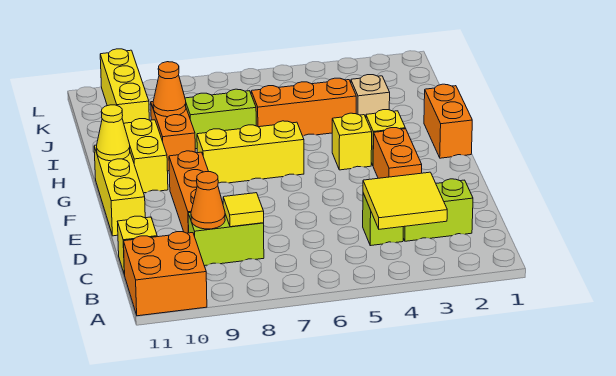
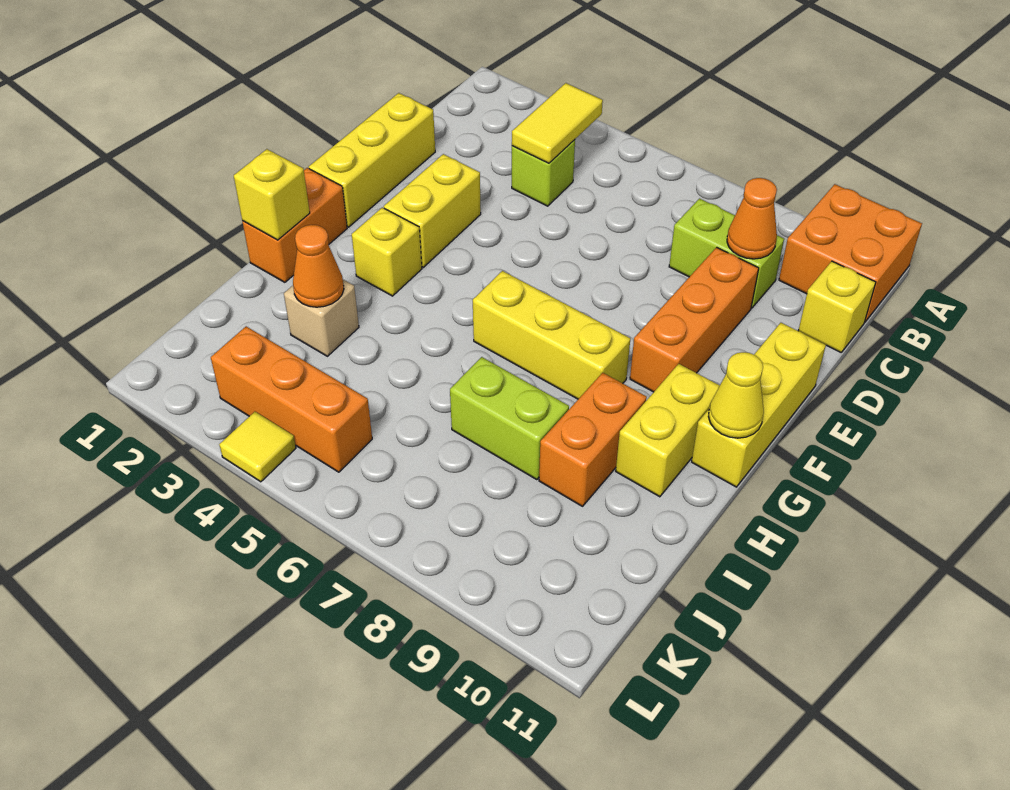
yellow 2x2 tile [363,172,447,229] -> yellow 1x2 tile [512,83,603,163]
lime 1x2 brick [403,179,473,241] -> none
yellow 1x1 tile [223,193,264,227] -> yellow 1x1 tile moved to [219,412,296,482]
orange 1x2 brick [373,128,422,178] -> yellow 1x2 brick [384,154,481,267]
yellow 1x1 brick [332,113,372,170] -> yellow 1x1 brick moved to [234,149,310,240]
orange 1x3 brick [251,78,356,136] -> orange 1x3 brick moved to [211,326,372,472]
orange 1x1 cone [153,62,186,117] -> orange 1x1 cone moved to [293,225,344,307]
yellow 1x3 brick [100,49,149,123] -> yellow 1x3 brick moved to [309,93,435,227]

